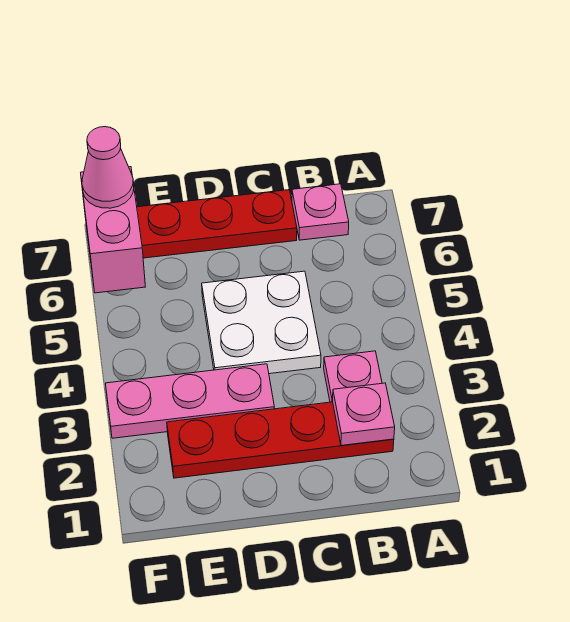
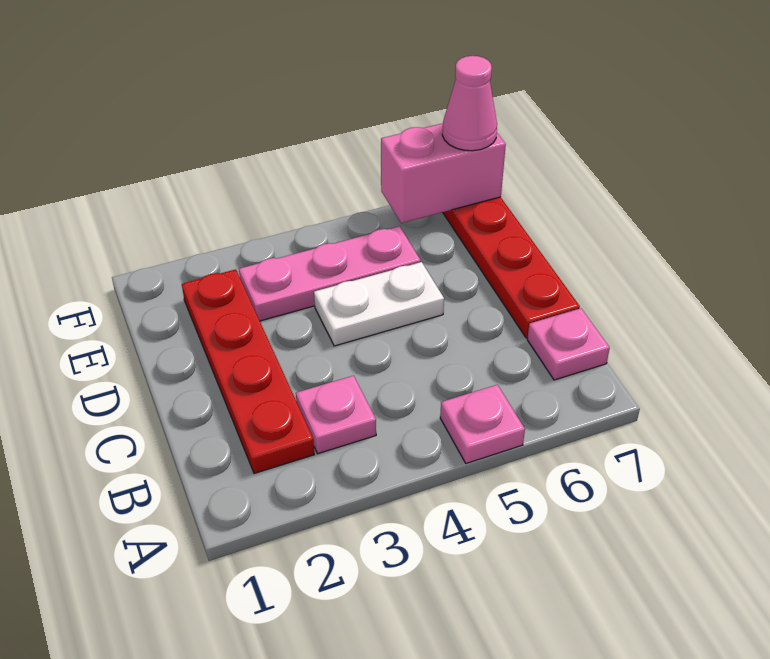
pink 1x1 plate [333,383,395,445] -> pink 1x1 plate moved to [440,385,525,463]
white 2x2 plate [202,271,321,374] -> white 1x2 plate [314,262,444,346]
pink 1x3 plate [106,364,275,438] -> pink 1x3 plate turned to [239,226,421,321]

